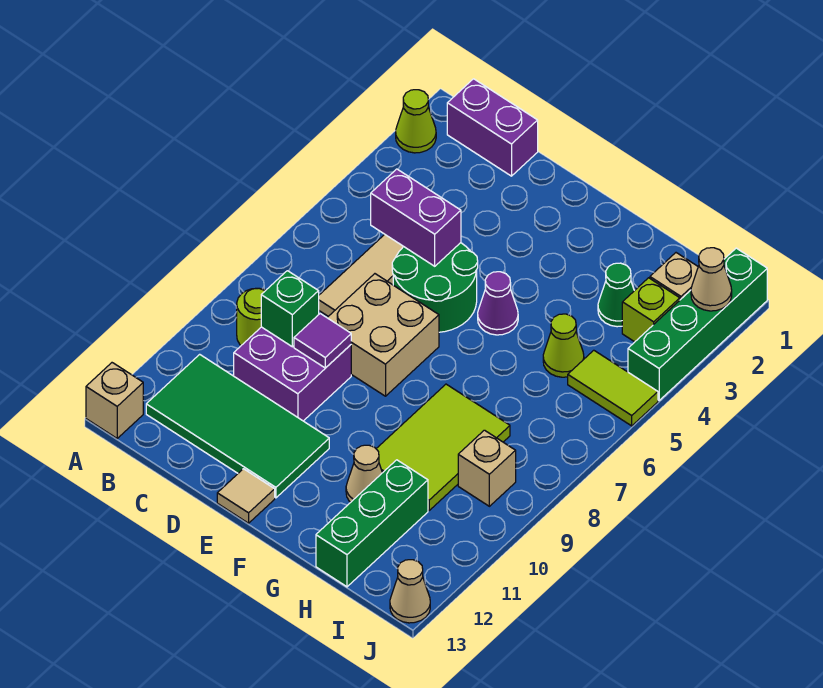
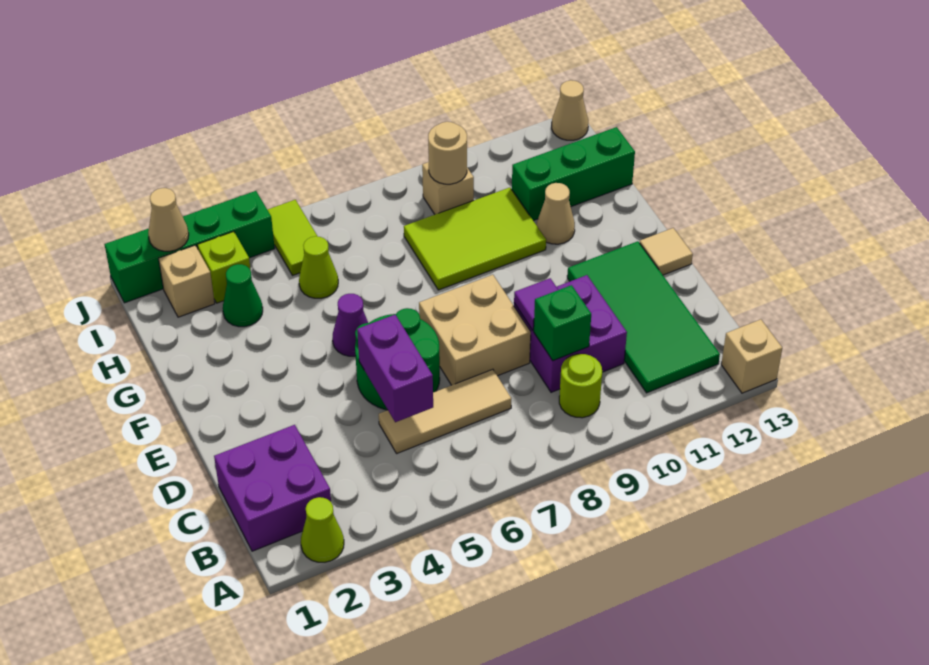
purple 1x2 brick [447,79,538,176] -> purple 2x2 brick [214,425,331,551]
none -> tan 1x1 round brick [428,122,467,184]

